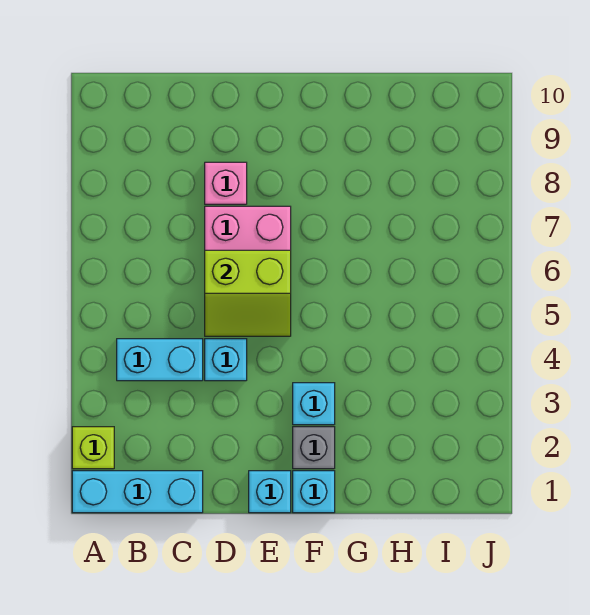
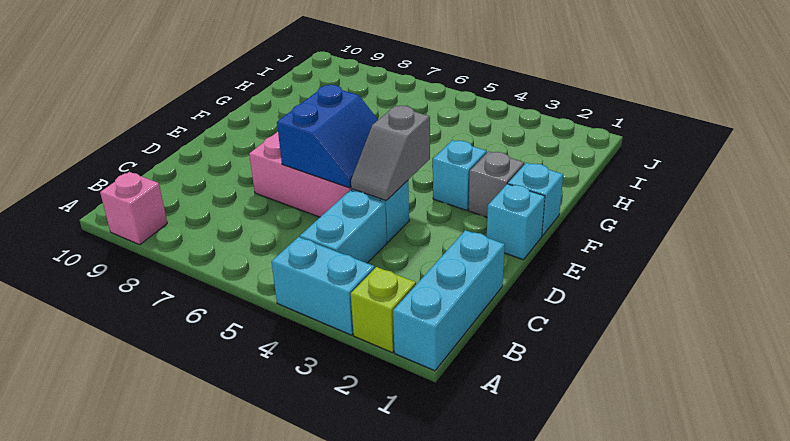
none -> cyan 1x2 brick [271,237,375,335]
none -> grey 1x2 slope [351,106,430,201]
lime 2x2 slope [205,250,291,336] -> blue 2x2 slope [277,85,378,188]
pink 1x1 brick [205,162,247,204] -> pink 1x1 brick moved to [100,172,167,245]

